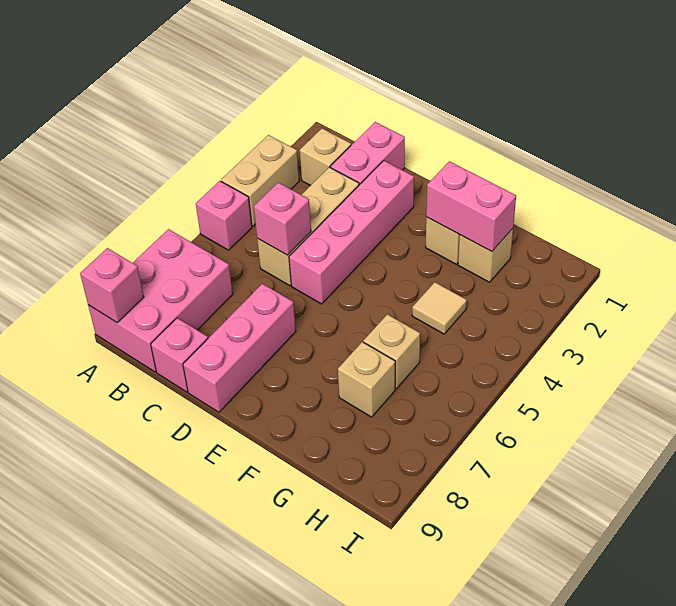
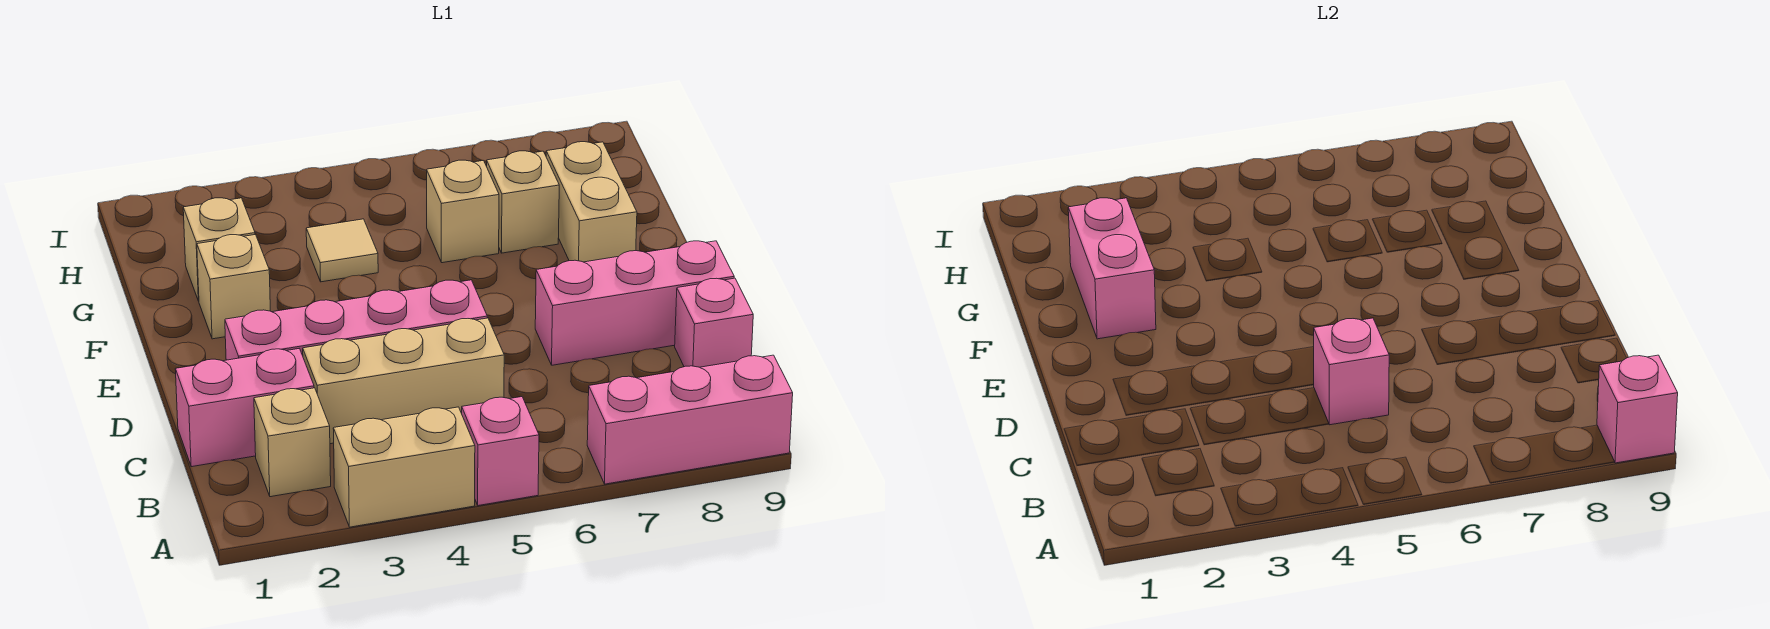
pink 2x3 brick [88,229,233,372] -> pink 1x3 brick [587,355,793,484]
none -> tan 1x2 brick [546,142,637,262]

